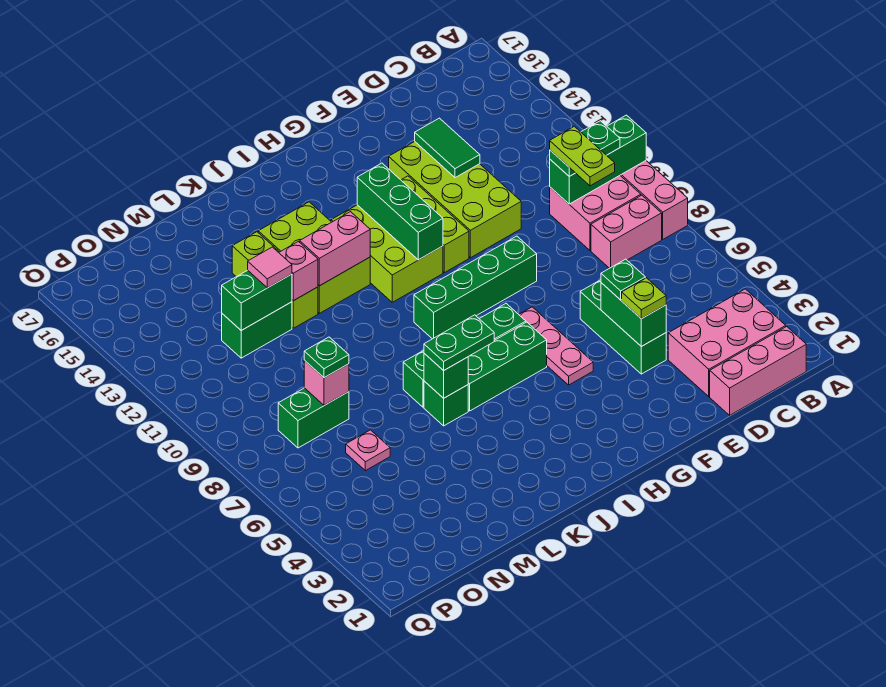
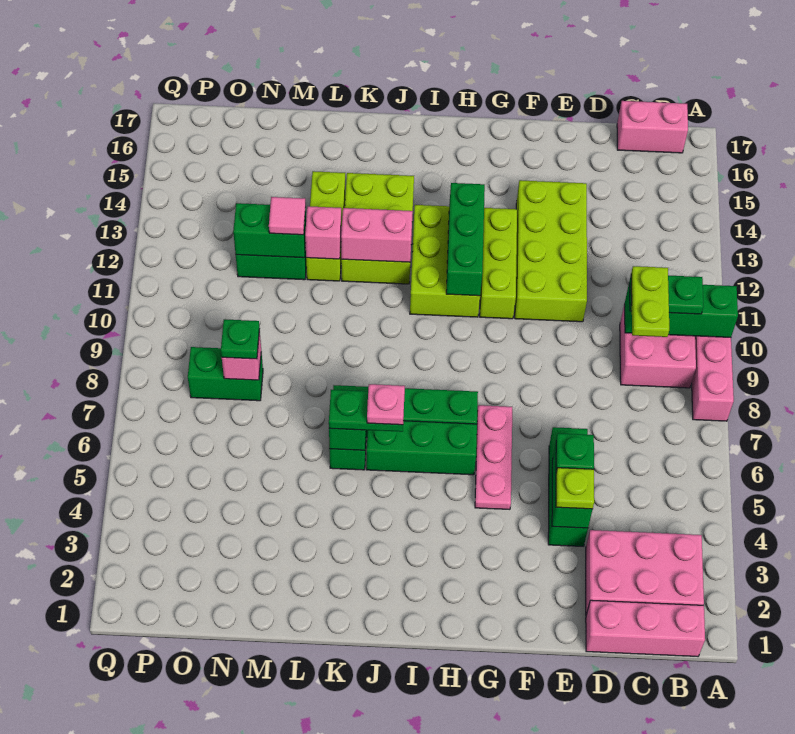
pink 1x2 brick [591,195,662,268] -> pink 1x2 brick moved to [617,101,688,153]
green 1x2 tile [415,118,480,178] -> none
green 1x4 brick [414,236,537,339] -> none
pink 1x1 plate [346,430,390,471] -> pink 1x1 plate moved to [367,384,405,425]

